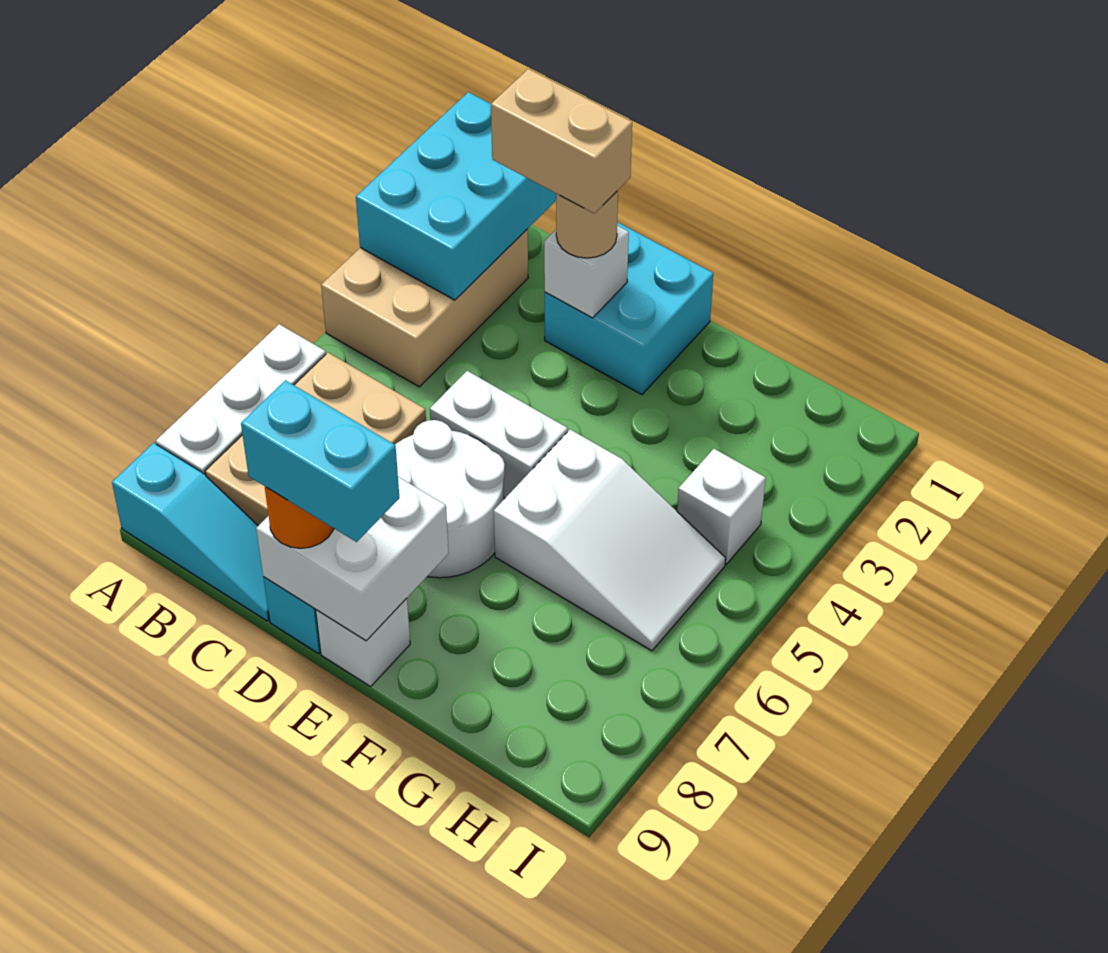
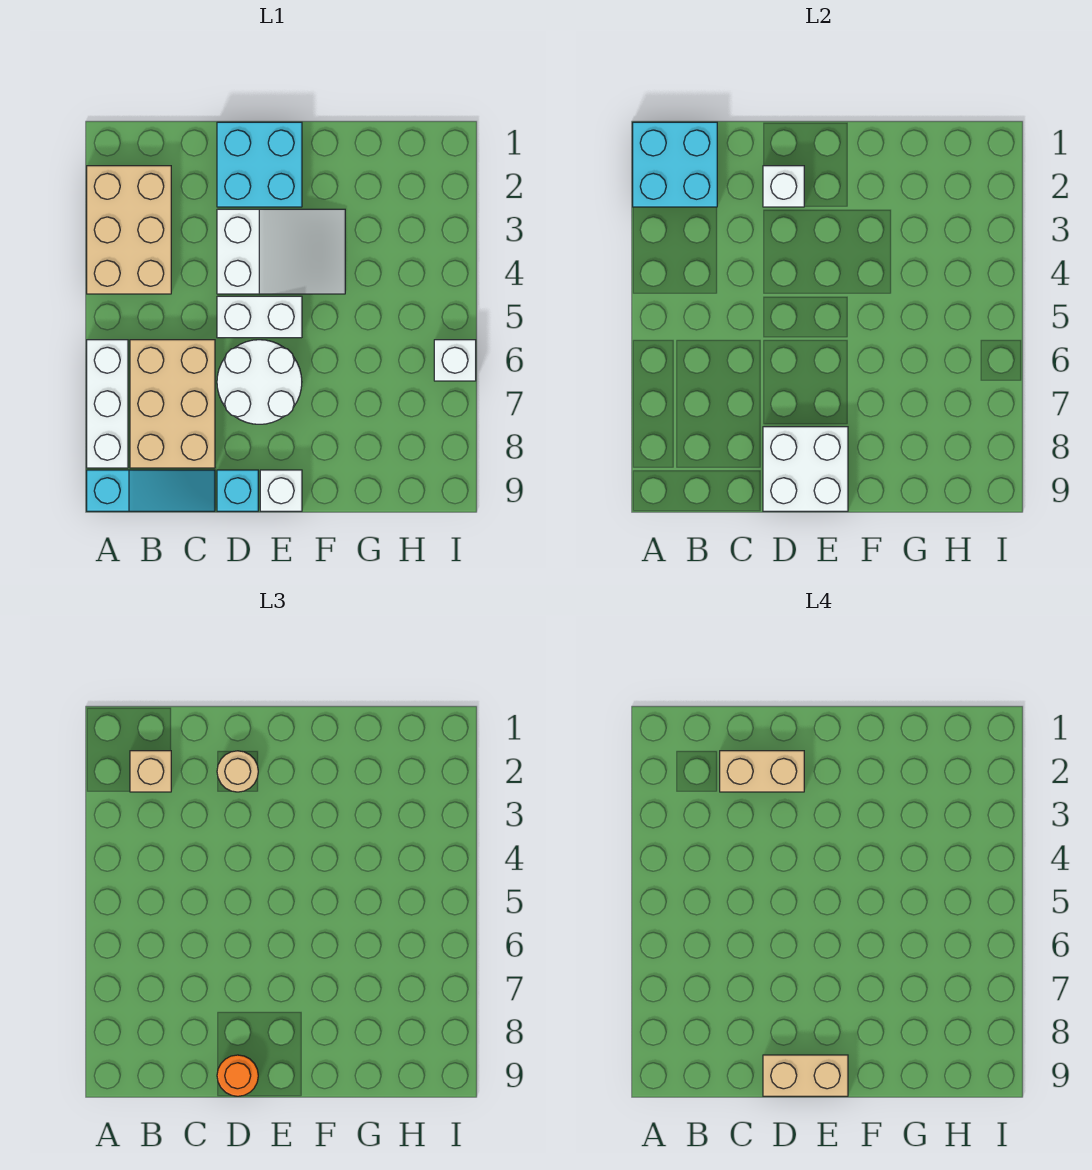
cyan 2x3 brick [356,92,556,300] -> cyan 2x2 brick [633,122,717,207]
none -> tan 1x1 brick [130,751,171,792]
cyan 1x2 brick [241,380,399,542] -> tan 1x2 brick [763,1055,848,1096]
white 2x3 slope [494,430,726,651] -> white 2x3 slope moved to [217,209,345,294]
white 1x1 brick [677,449,766,564] -> white 1x1 brick moved to [434,340,476,381]

